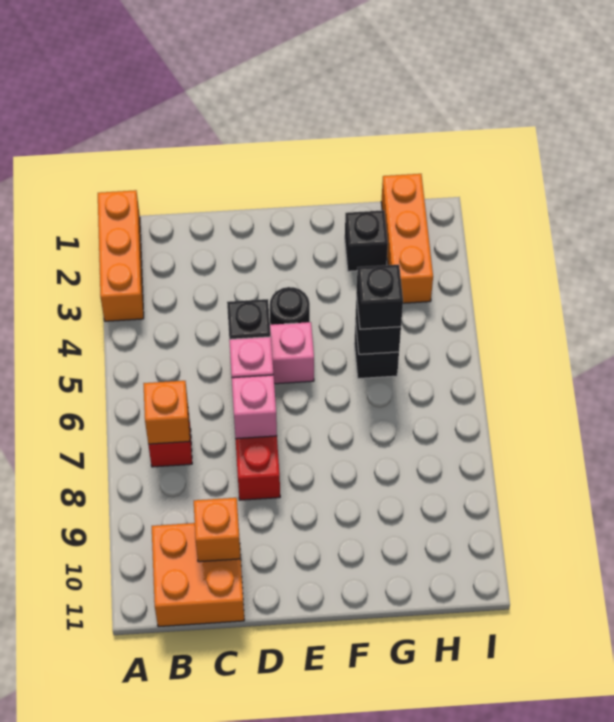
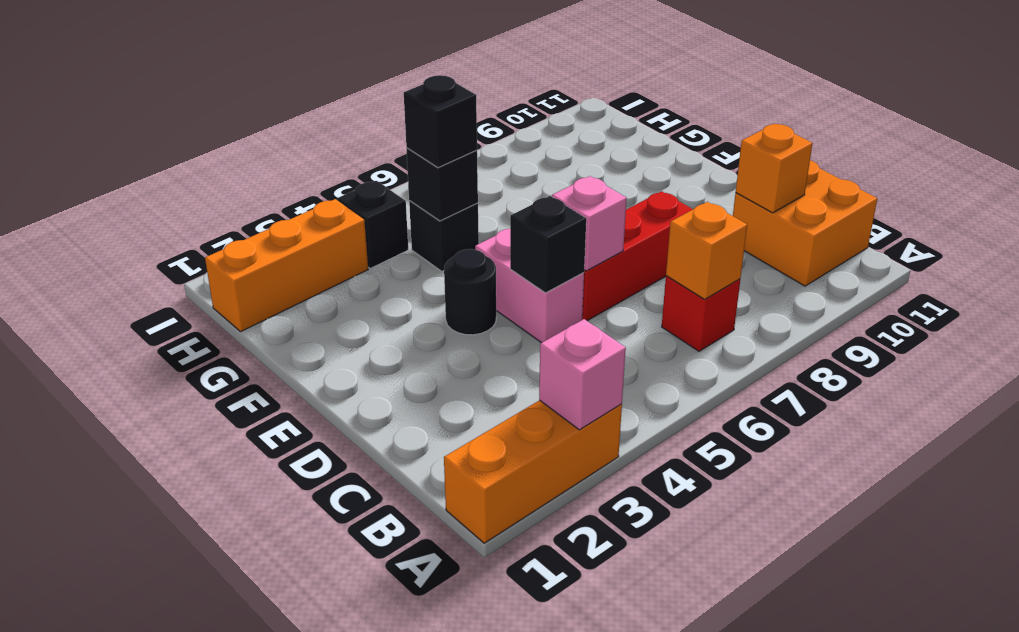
pink 1x1 brick [232,375,277,439] -> pink 1x1 brick moved to [539,319,626,430]
black 1x1 brick [345,210,388,271] -> black 1x1 brick moved to [337,181,408,268]

